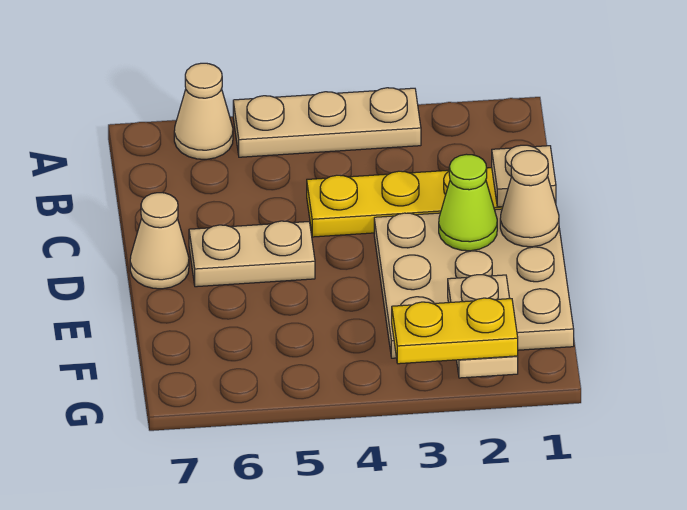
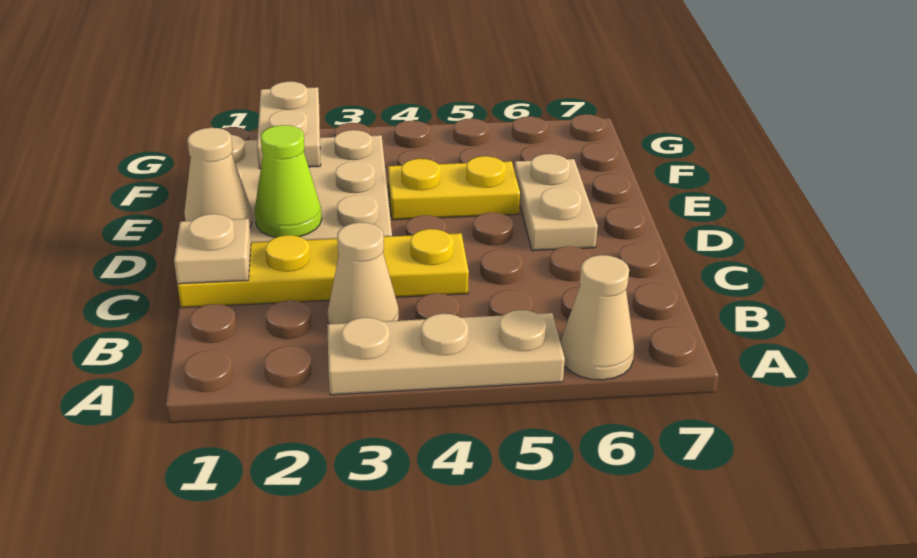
tan 1x2 plate [189,221,315,287] -> tan 1x2 plate turned to [514,154,598,251]
tan 1x1 cone [130,193,189,289] -> tan 1x1 cone moved to [328,223,399,324]
yellow 1x2 plate [392,298,518,364] -> yellow 1x2 plate moved to [388,156,520,220]

